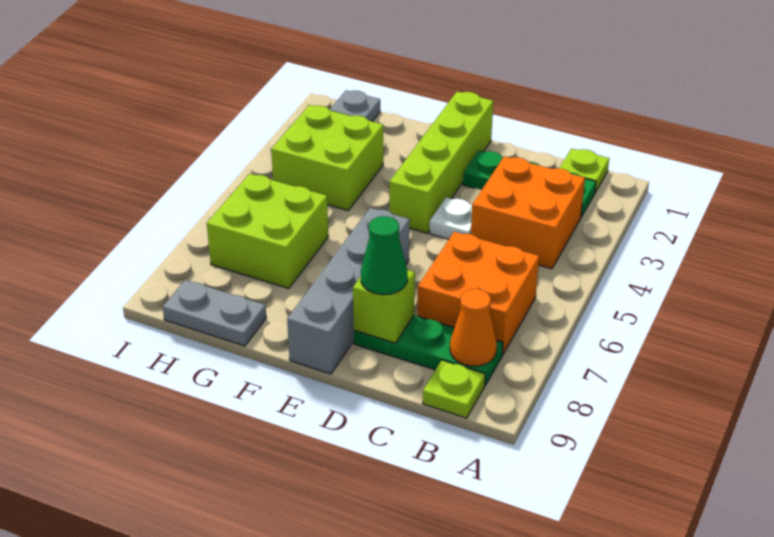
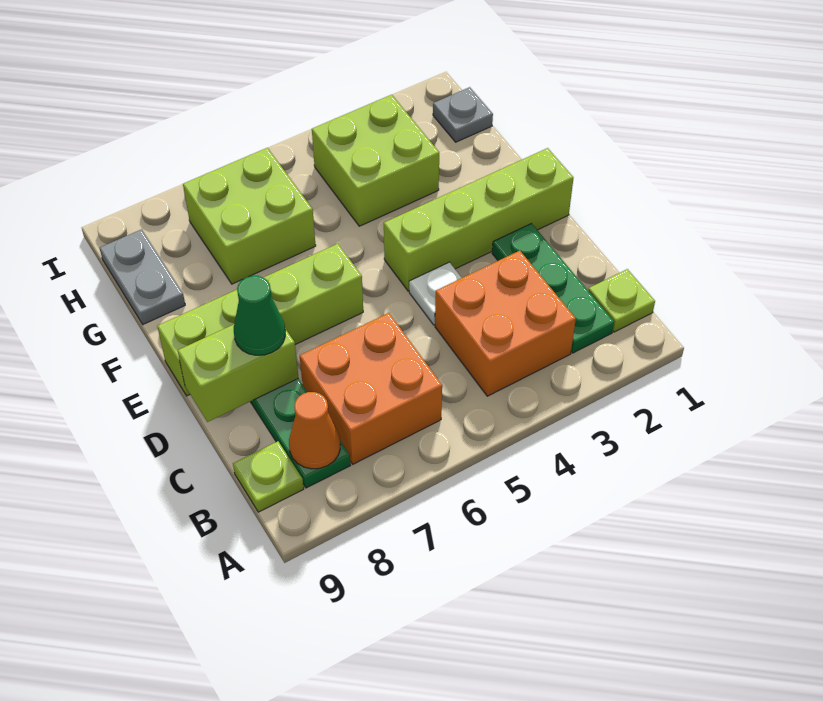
lime 1x1 brick [353,270,415,343] -> lime 1x2 brick [178,324,298,422]
grey 1x4 brick [287,208,409,374] -> lime 1x4 brick [157,244,363,396]

